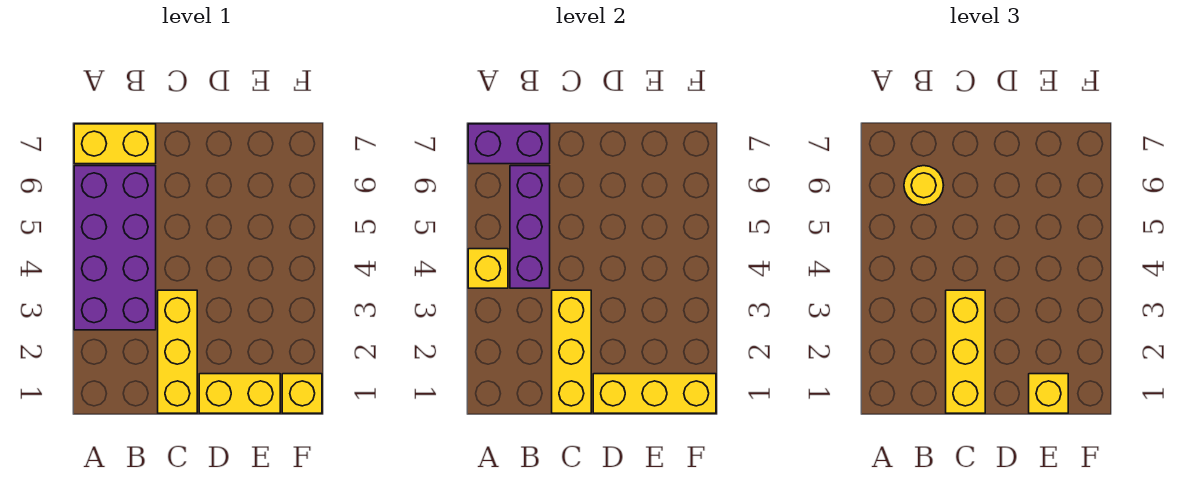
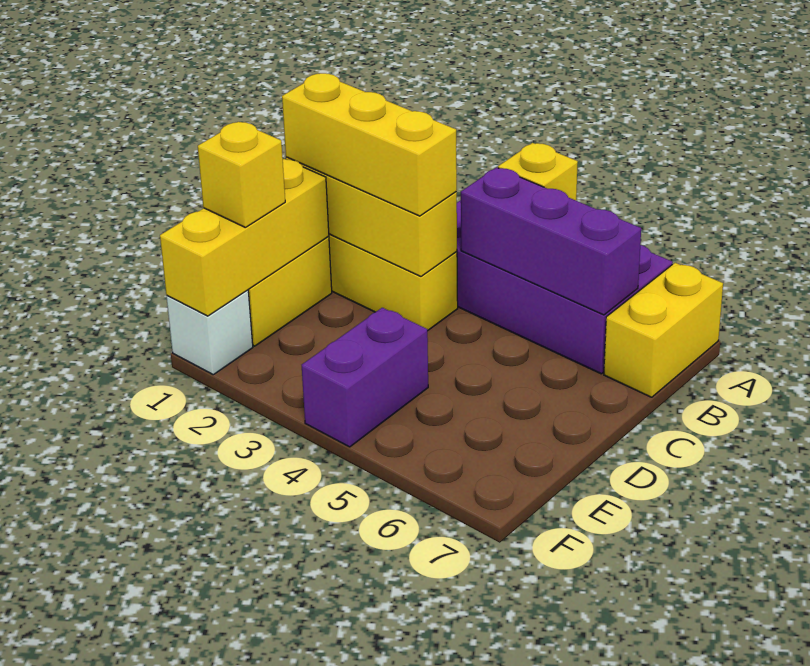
purple 1x2 brick [468,124,550,164] -> purple 1x2 brick moved to [302,308,428,447]
yellow 1x1 round brick [904,166,944,205] -> none
yellow 1x1 brick [282,374,322,413] -> white 1x1 brick [166,290,253,375]

